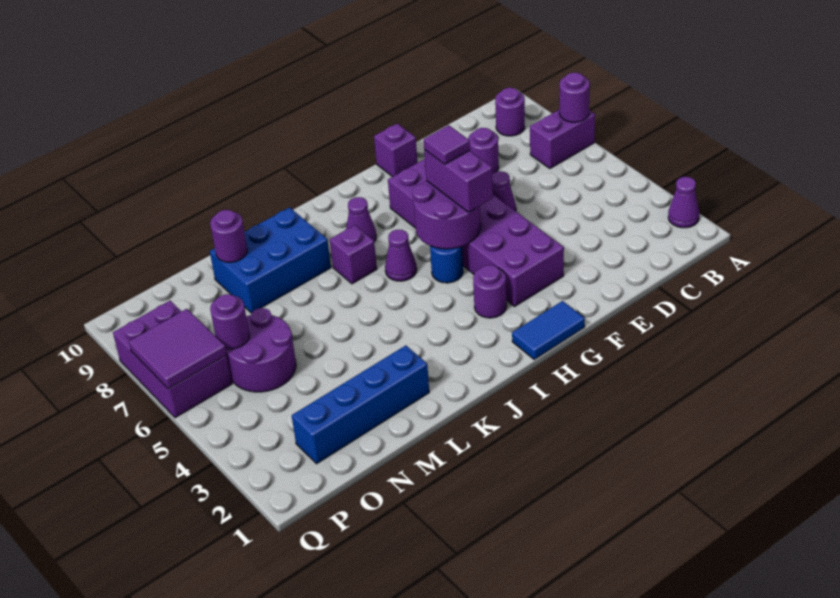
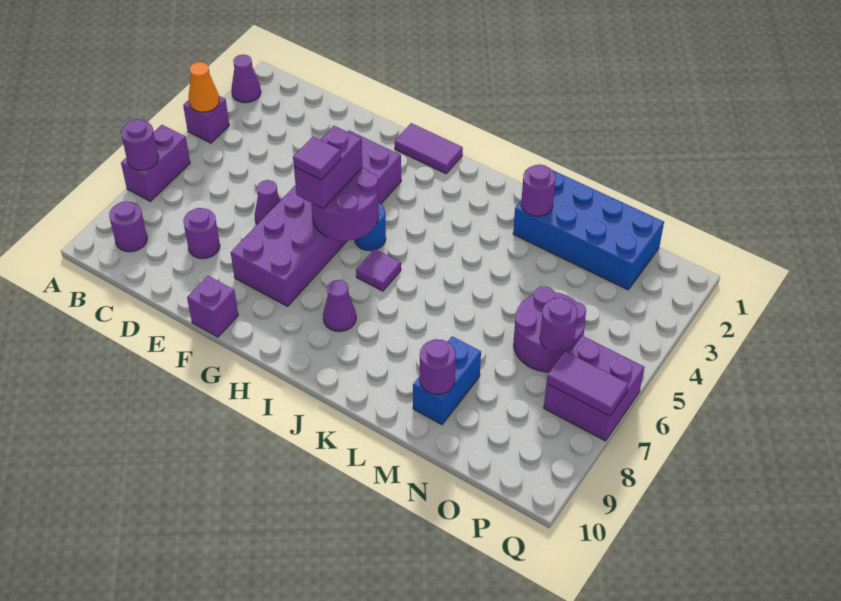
none -> orange 1x1 cone [188,62,219,112]
purple 1x2 brick [530,109,595,169] -> purple 1x2 brick turned to [121,125,190,201]
blue 1x2 tile [512,301,585,359] -> purple 1x2 tile [395,123,463,174]
purple 1x1 round brick [473,265,507,318] -> purple 1x1 round brick moved to [521,165,556,216]
purple 1x1 cone [385,230,417,281] -> purple 1x1 tile [356,249,401,291]
purple 1x1 brick [330,225,377,284] -> purple 1x1 brick moved to [183,96,229,143]
blue 2x3 brick [210,207,331,313] -> blue 1x2 brick [413,336,481,425]
blue 1x4 brick [292,345,429,464] -> blue 2x4 brick [513,171,664,290]
purple 2x3 brick [113,301,232,418] -> purple 2x2 brick [544,336,644,441]
purple 2x2 tile [129,309,227,389] -> purple 1x2 tile [547,351,629,416]

